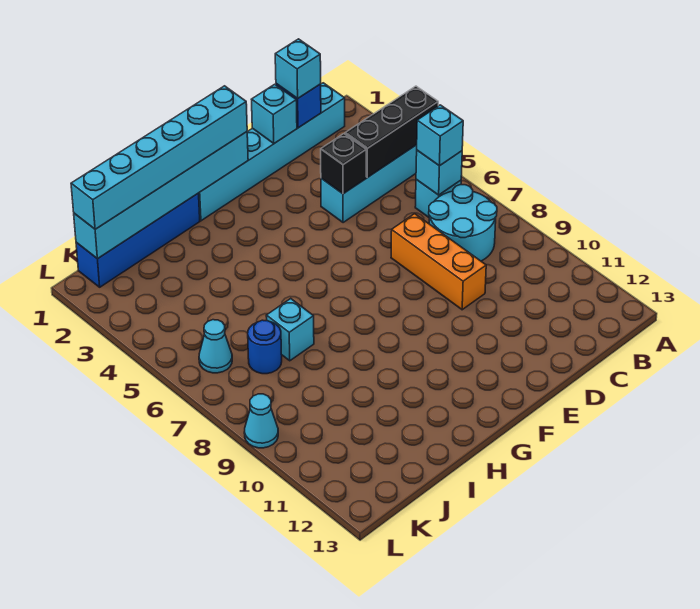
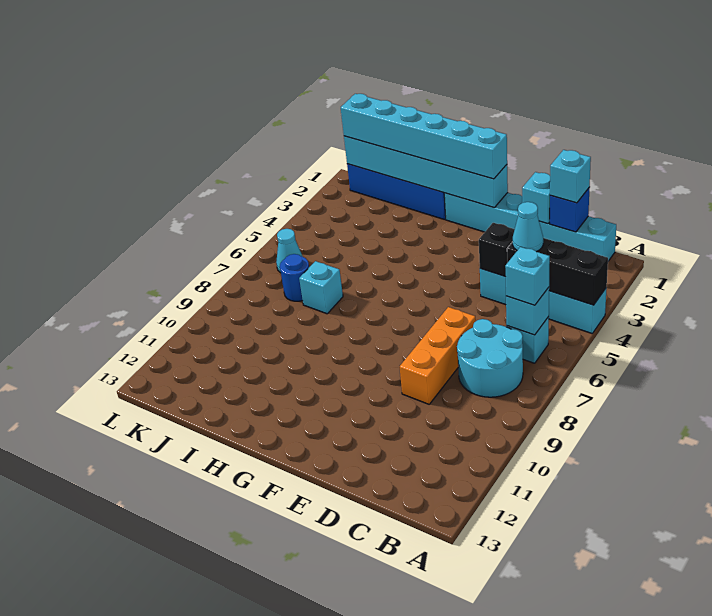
cyan 1x1 cone [244,394,278,448] -> cyan 1x1 cone moved to [513,202,543,252]

